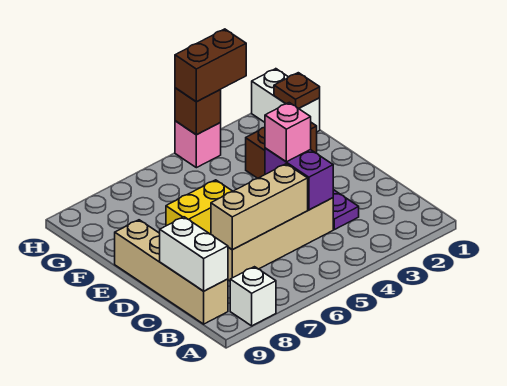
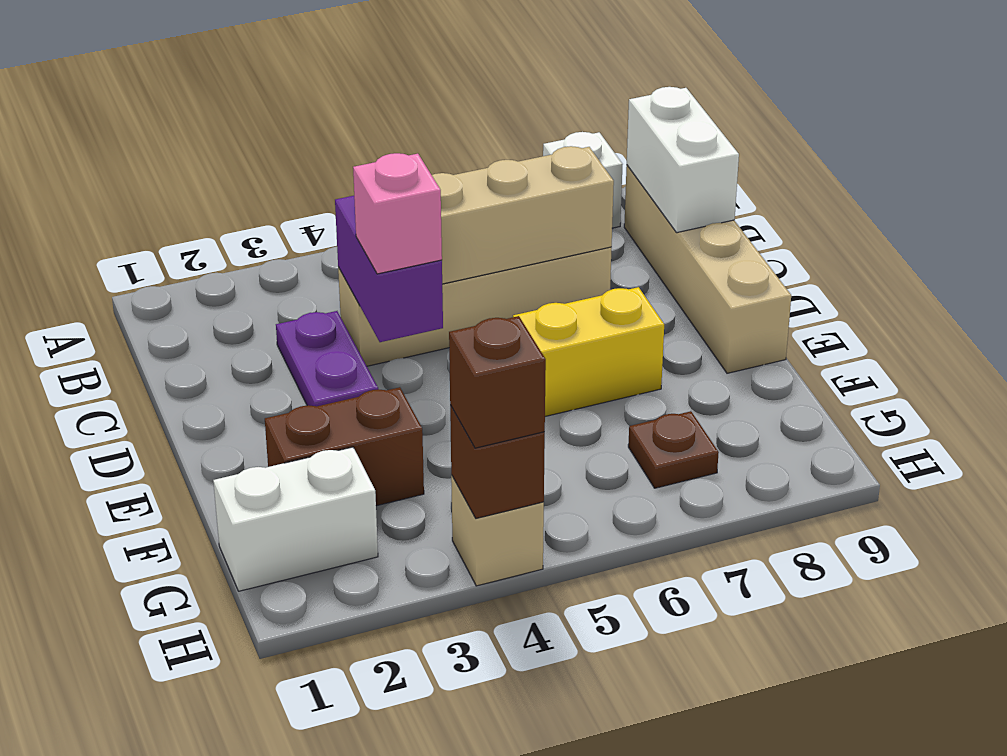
white 1x2 brick [252,69,320,132] -> white 1x2 brick turned to [213,447,378,591]
brown 1x1 plate [274,73,320,109] -> brown 1x1 plate moved to [628,411,719,488]
brown 1x2 brick [175,29,246,102] -> brown 1x1 brick [449,316,546,448]
pink 1x1 brick [175,121,221,168] -> tan 1x1 brick [451,475,544,586]

